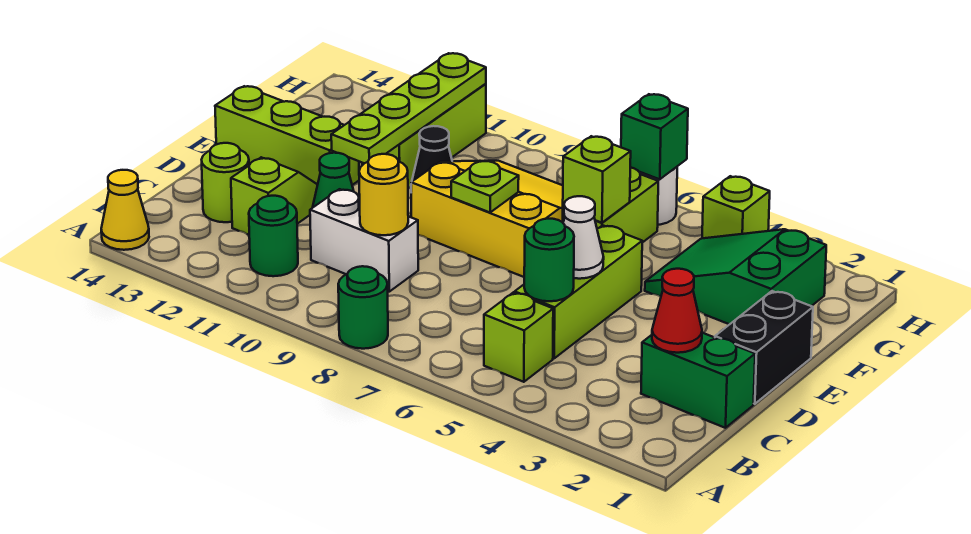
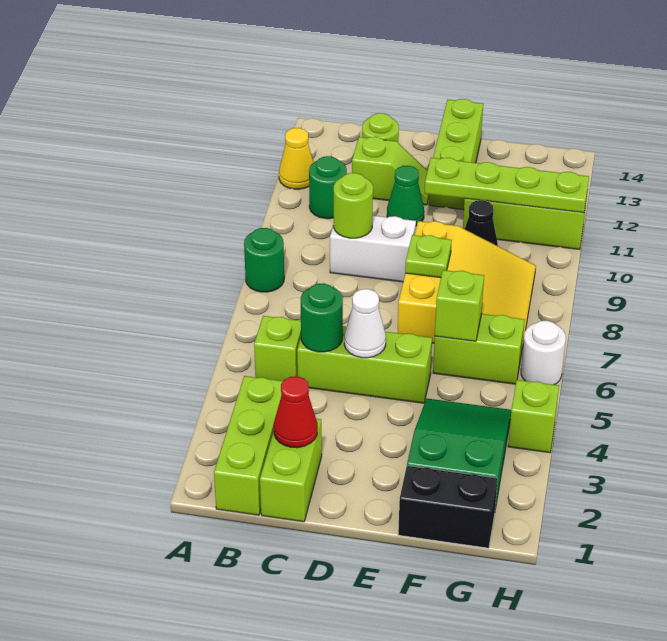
yellow 1x1 cone [101,170,149,250] -> yellow 1x1 cone moved to [279,128,313,189]
none -> lime 1x3 brick [214,376,283,515]
green 1x2 brick [641,333,755,428] -> lime 1x2 brick [260,419,322,522]
white 1x2 brick [310,189,418,292] -> white 1x2 brick turned to [330,216,416,282]
yellow 1x1 round brick [359,154,408,235] -> lime 1x1 round brick [334,173,373,238]
black 1x2 brick [715,291,813,404] -> black 1x2 brick moved to [398,466,498,548]
green 1x1 brick [621,94,688,179] -> none

